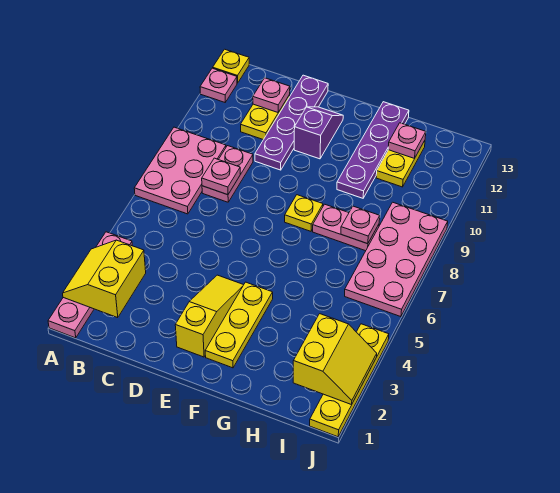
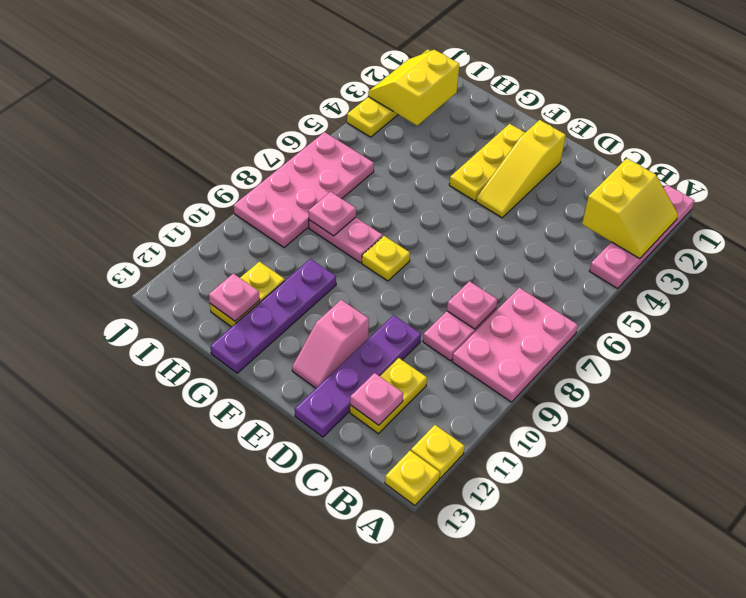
pink 1x1 plate [200,68,237,102] -> yellow 1x1 plate [411,425,465,478]
purple 1x2 slope [294,107,343,159] -> pink 1x2 slope [292,300,369,388]

